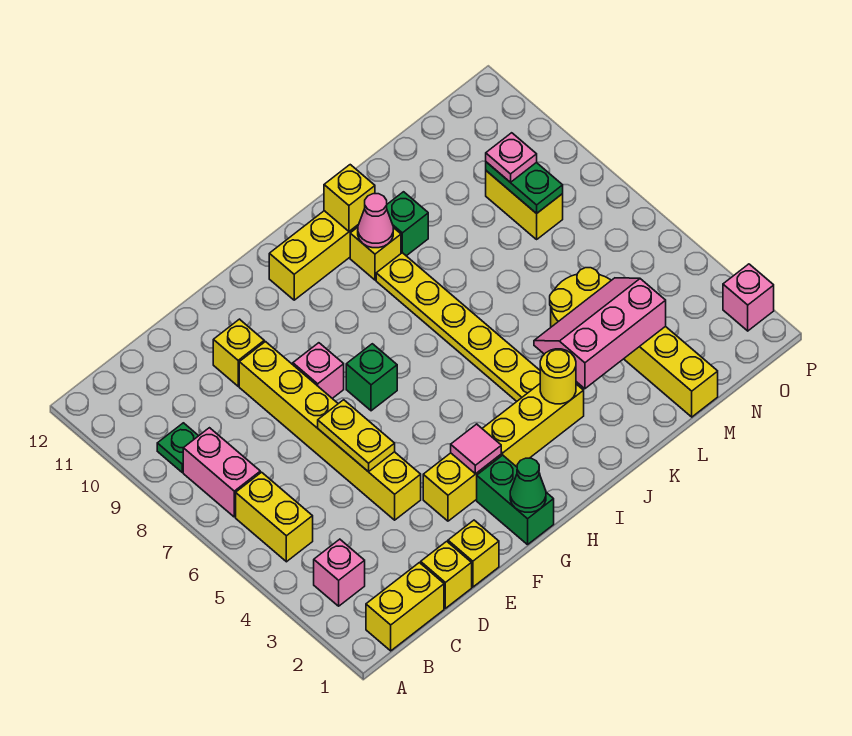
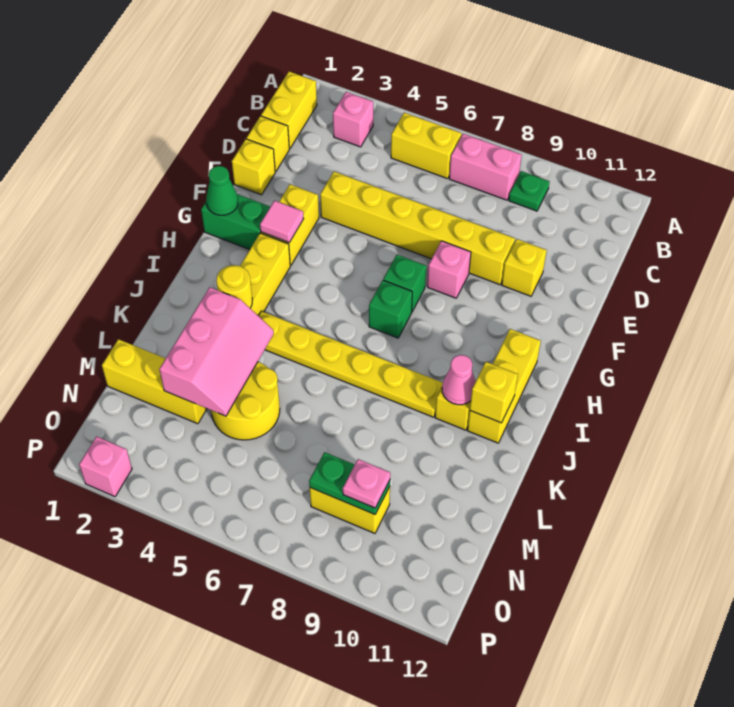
yellow 1x2 plate [318,400,395,472] -> none
green 1x1 brick [387,192,428,256] -> green 1x1 brick moved to [369,280,412,338]

